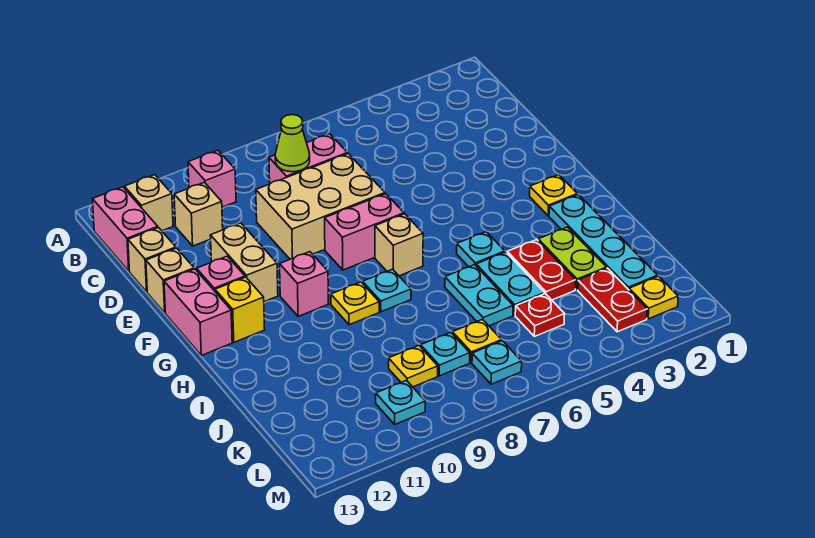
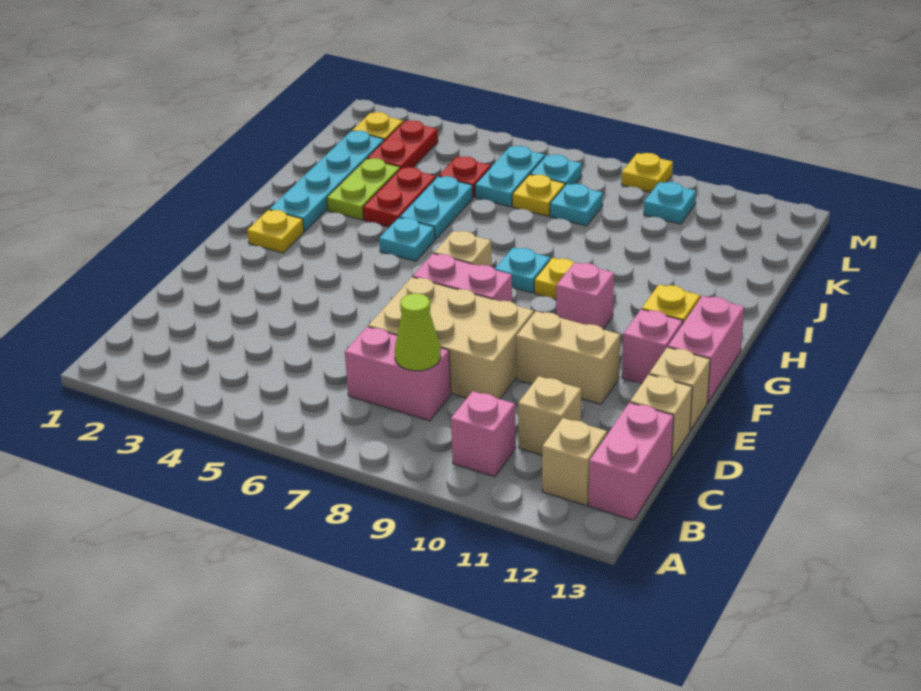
tan 1x2 brick [210,223,278,302] -> tan 1x2 brick turned to [516,311,620,404]
cyan 1x2 plate [445,265,513,326] -> cyan 1x2 plate moved to [475,146,545,207]
yellow 1x1 plate [389,346,438,387] -> yellow 1x1 plate moved to [622,153,673,192]

